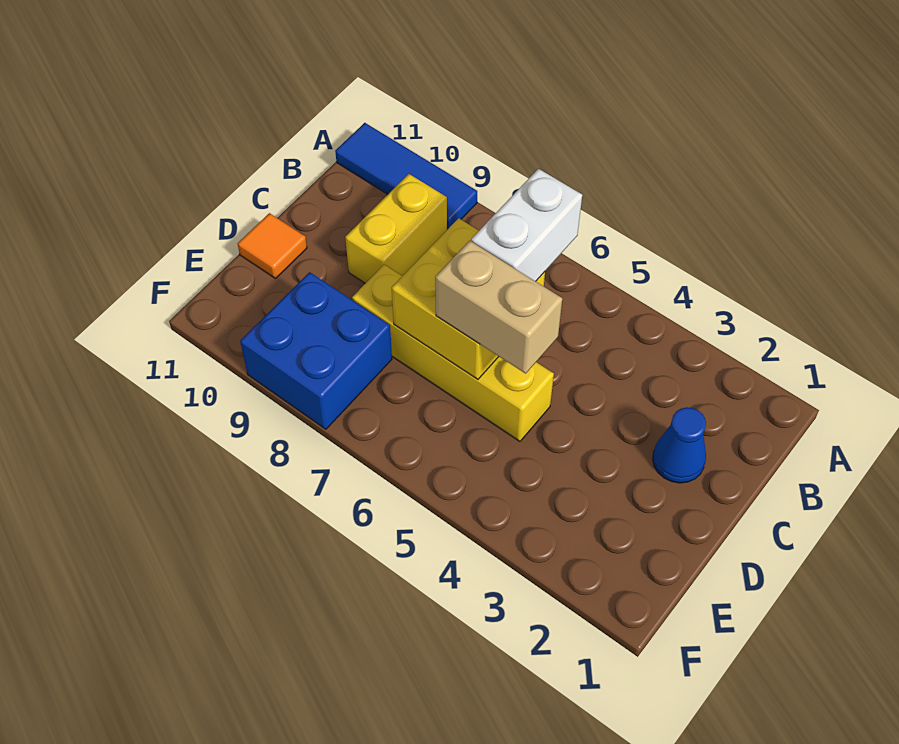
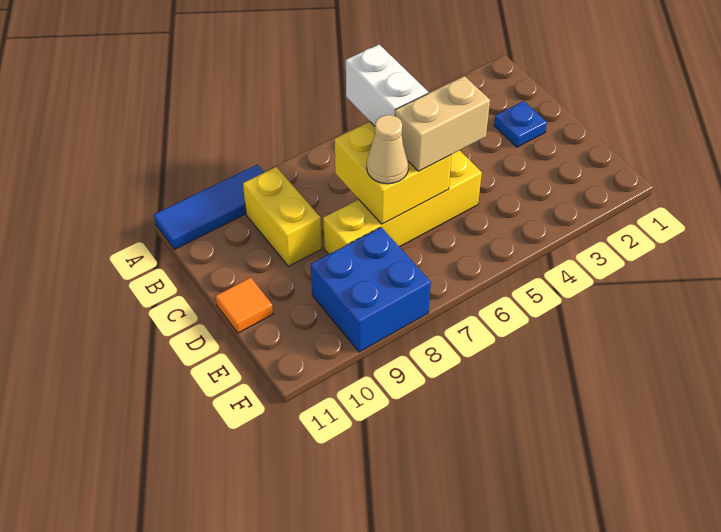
blue 1x1 cone [653,407,706,483] -> blue 1x1 plate [494,101,547,147]
none -> tan 1x1 cone [367,115,409,184]

